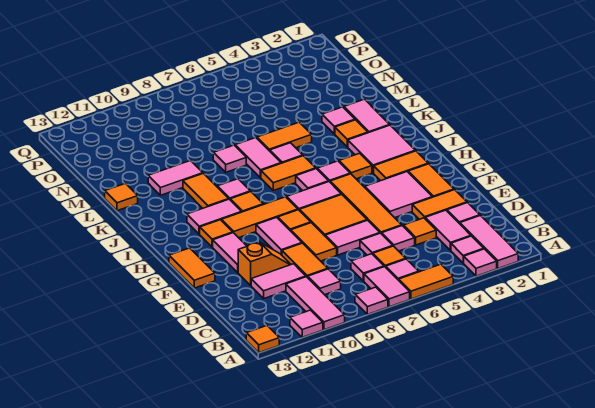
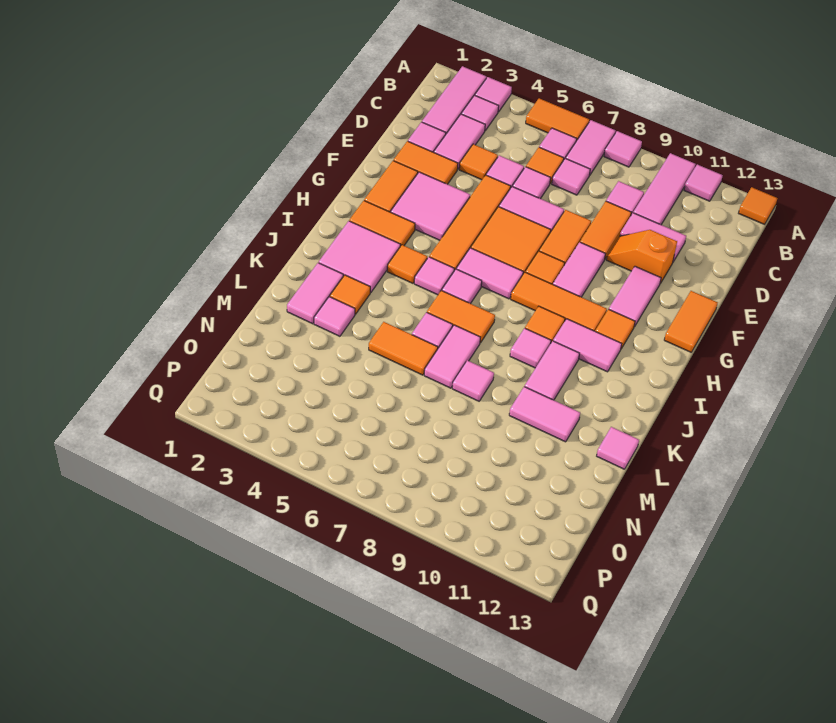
orange 1x2 tile [183,173,228,208] -> pink 1x2 tile [525,341,580,400]
orange 1x1 tile [105,183,138,211] -> pink 1x1 tile [597,427,639,469]

